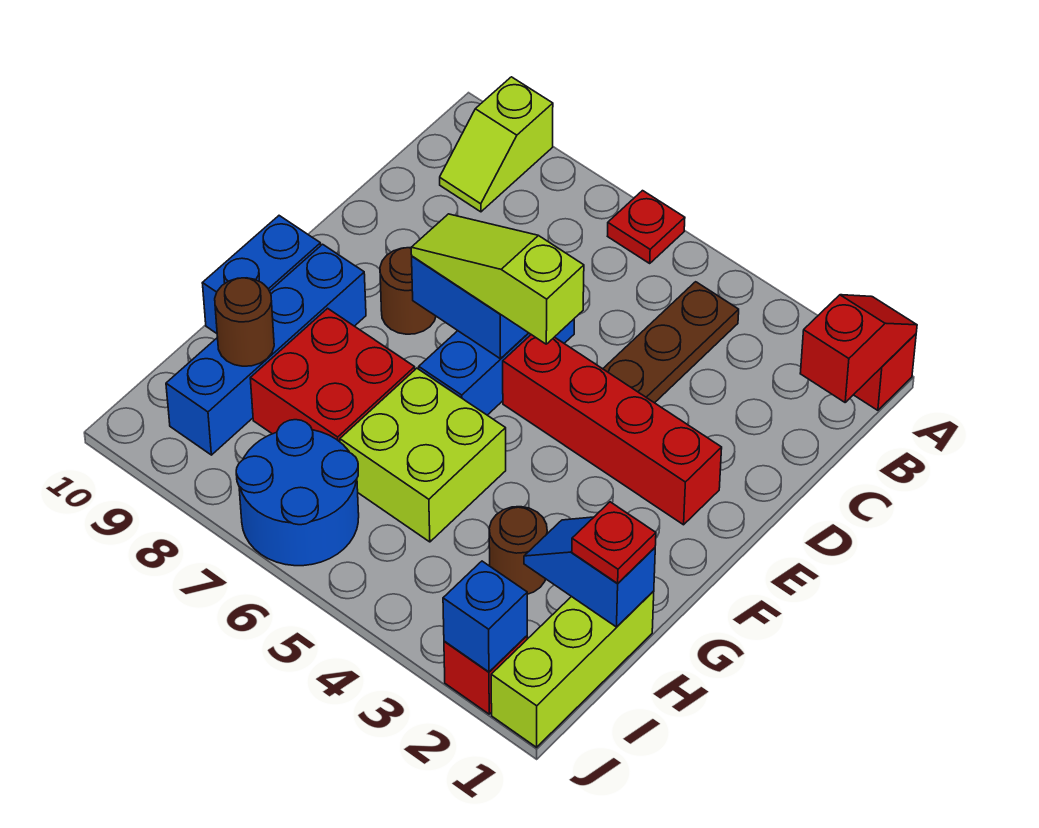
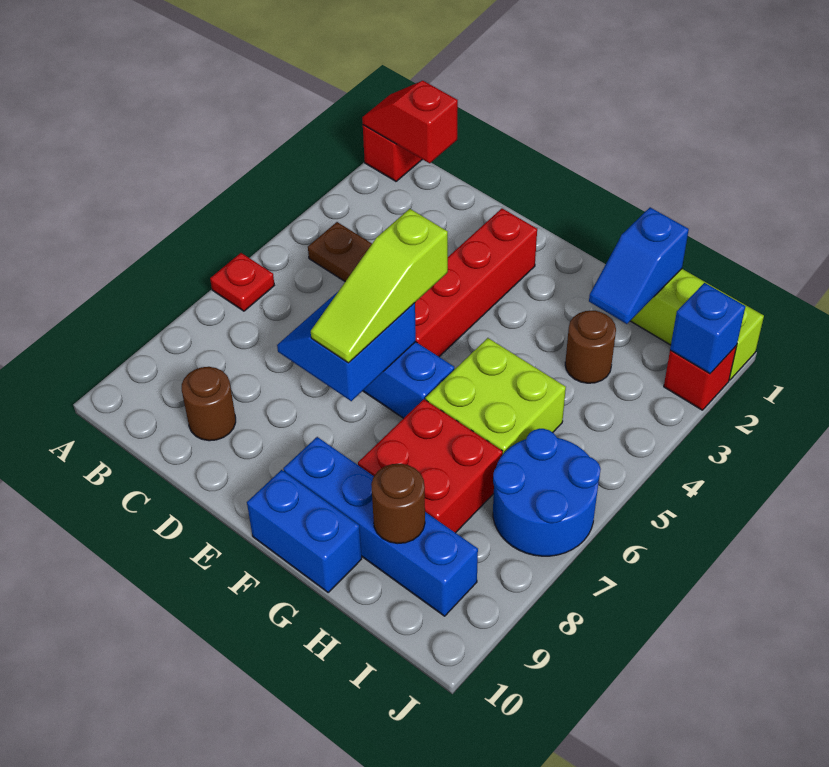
lime 1x2 slope [440,77,553,212] -> none
brown 1x1 round brick [380,248,436,334] -> brown 1x1 round brick moved to [182,367,236,441]
red 1x1 plate [572,502,656,584] -> none

